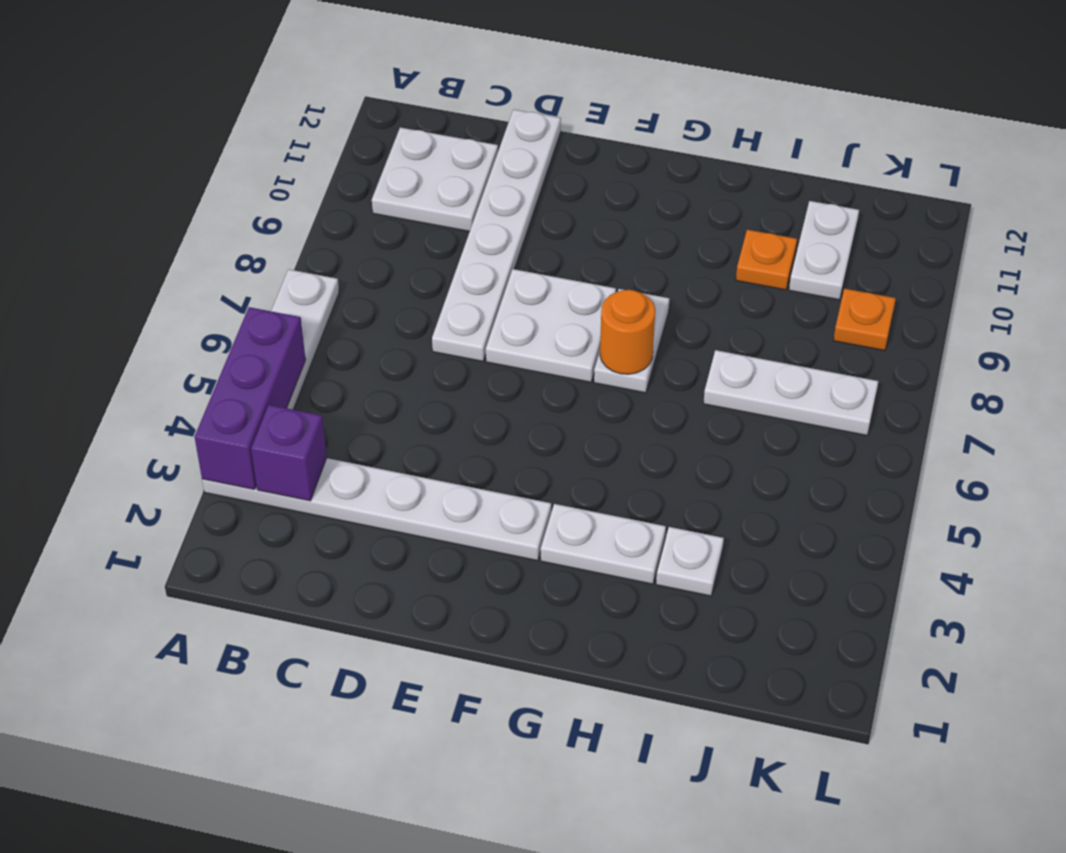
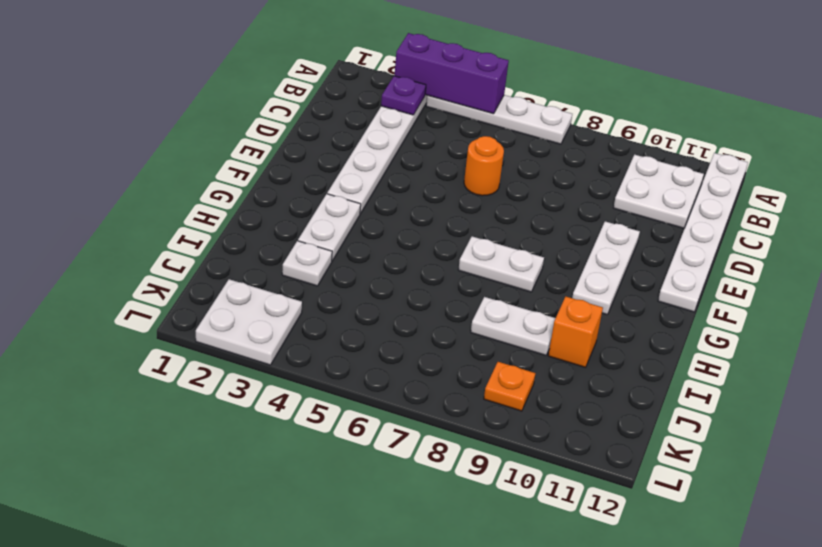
purple 1x1 brick [251,405,327,501] -> purple 1x1 plate [381,76,426,115]
white 1x6 plate [432,109,561,361] -> white 1x6 plate turned to [658,153,748,312]
white 2x2 plate [486,269,616,382] -> white 2x2 plate moved to [196,279,302,365]
orange 1x1 round brick [600,290,655,374] -> orange 1x1 round brick moved to [464,136,504,196]
white 1x3 plate [703,350,878,435] -> white 1x3 plate moved to [572,221,640,315]
orange 1x1 plate [736,230,797,290] -> orange 1x1 brick [548,297,603,367]
white 1x2 plate [789,201,859,300] -> white 1x2 plate moved to [471,297,556,355]

